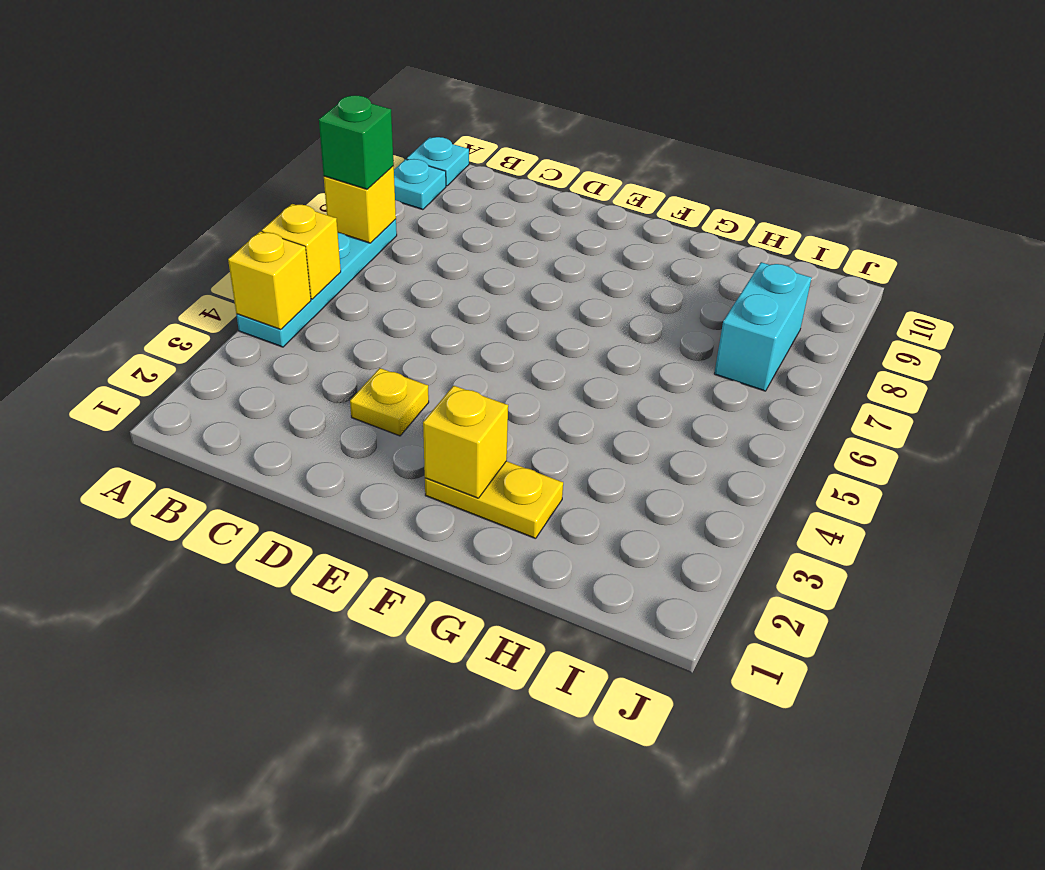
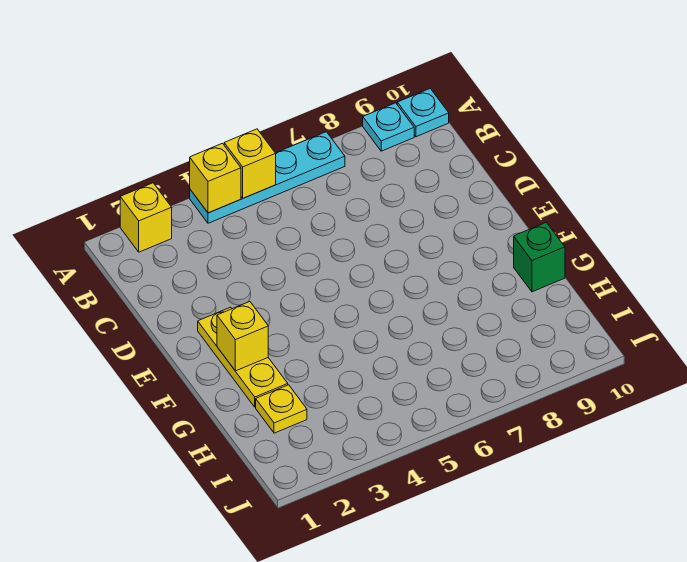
yellow 1x1 brick [324,166,396,243] -> yellow 1x1 brick moved to [120,183,172,252]
green 1x1 brick [319,95,394,189] -> green 1x1 brick moved to [514,222,565,292]
yellow 1x1 plate [350,368,429,436] -> yellow 1x1 plate moved to [256,385,307,433]
yellow 1x2 plate [425,461,563,539] -> yellow 1x3 plate [198,307,288,407]
cyan 1x2 brick [714,262,812,391] -> none

